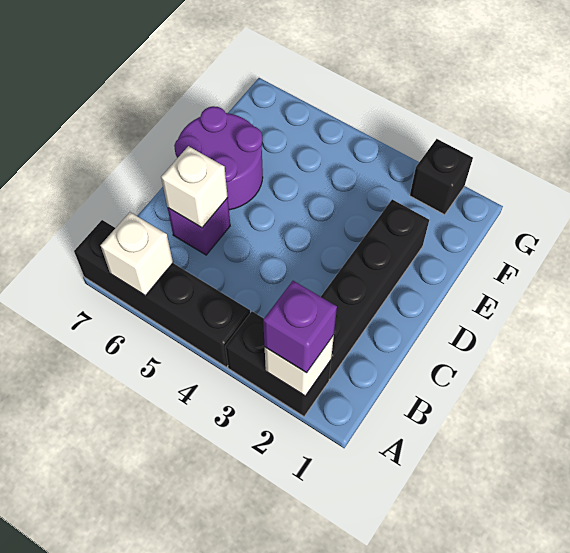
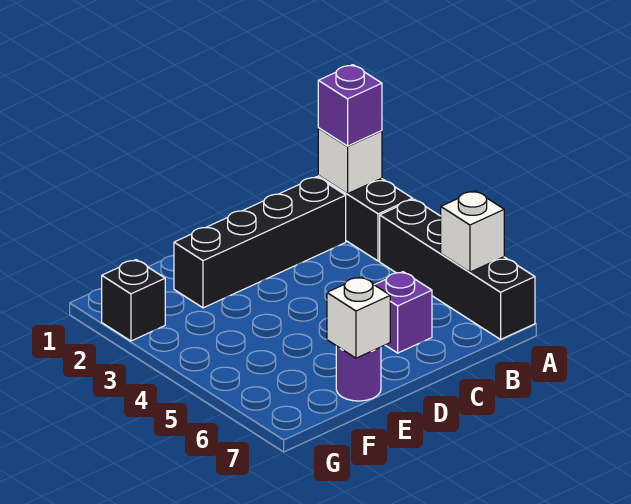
white 1x1 brick [161,146,228,228] -> white 1x1 brick moved to [327,277,390,358]
purple 2x2 round brick [174,106,263,210] -> purple 1x1 round brick [336,346,381,401]

